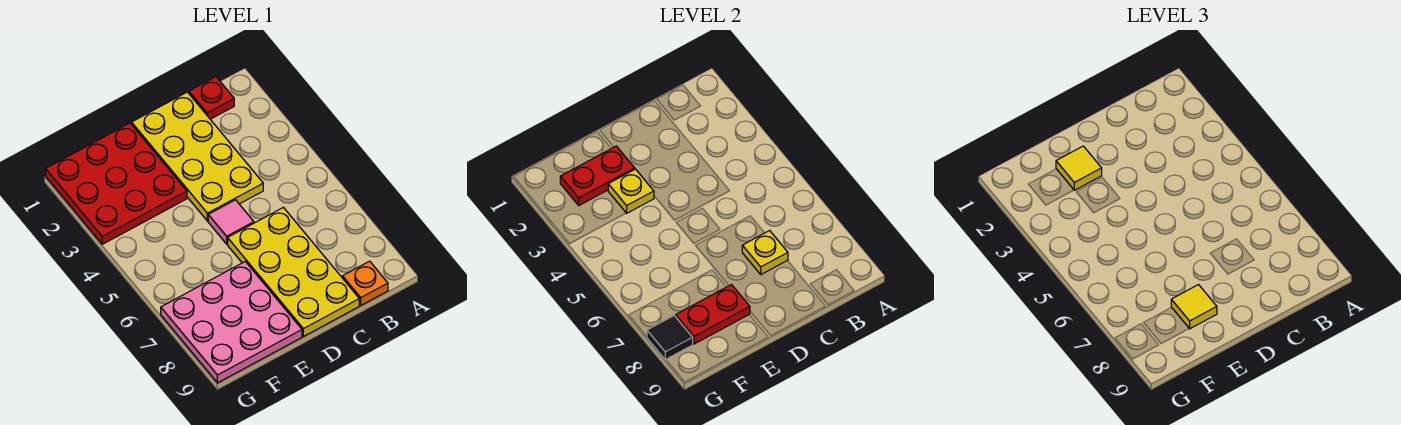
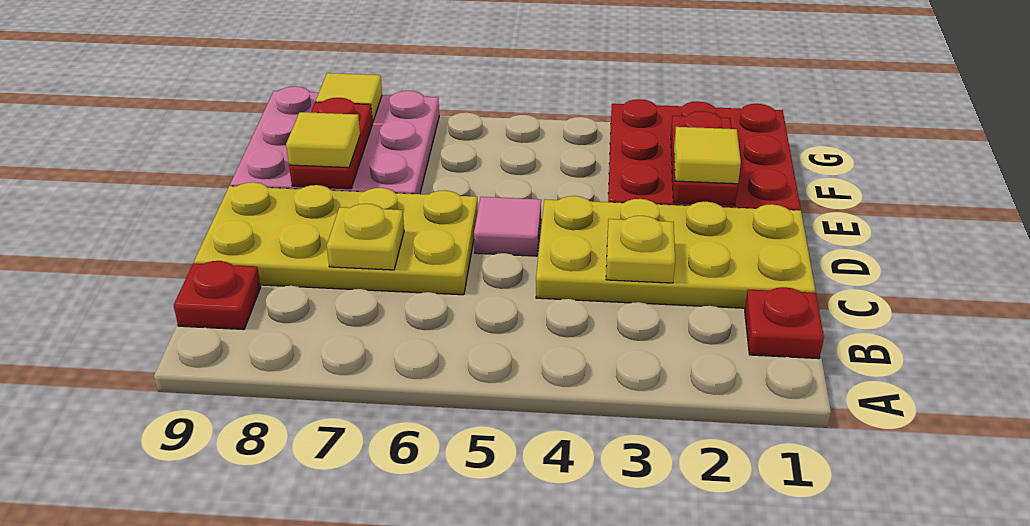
orange 1x1 plate [342,261,388,305] -> red 1x1 plate [174,261,261,330]
yellow 1x1 plate [608,169,654,213] -> yellow 1x1 plate moved to [606,216,675,283]
black 1x1 tile [647,316,693,360] -> yellow 1x1 tile [316,73,382,123]

